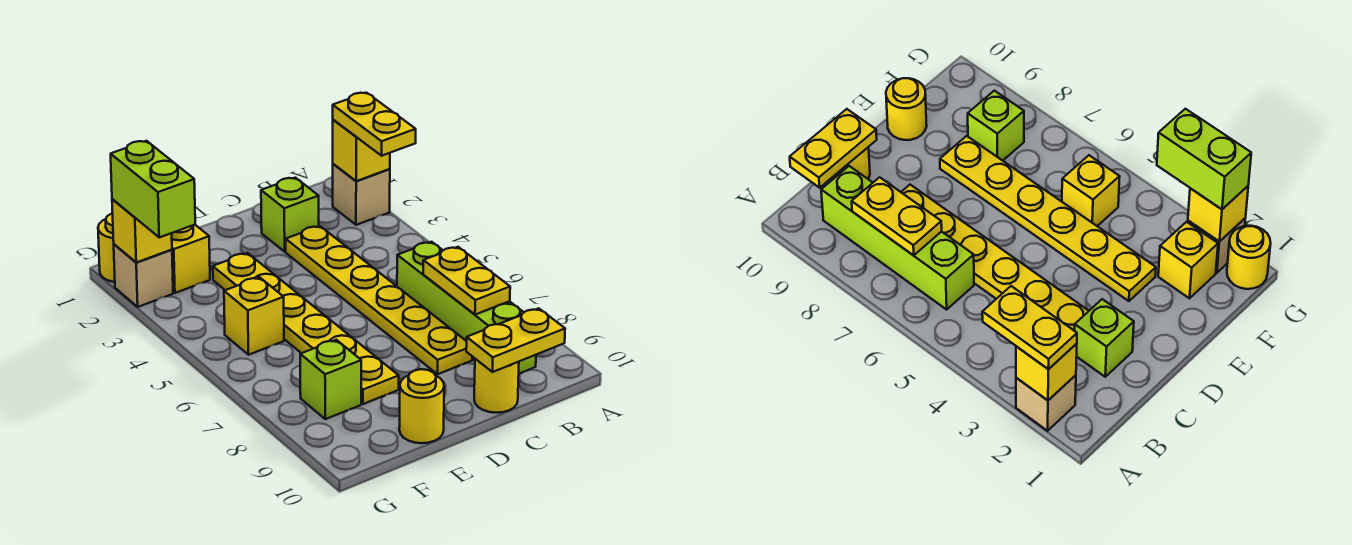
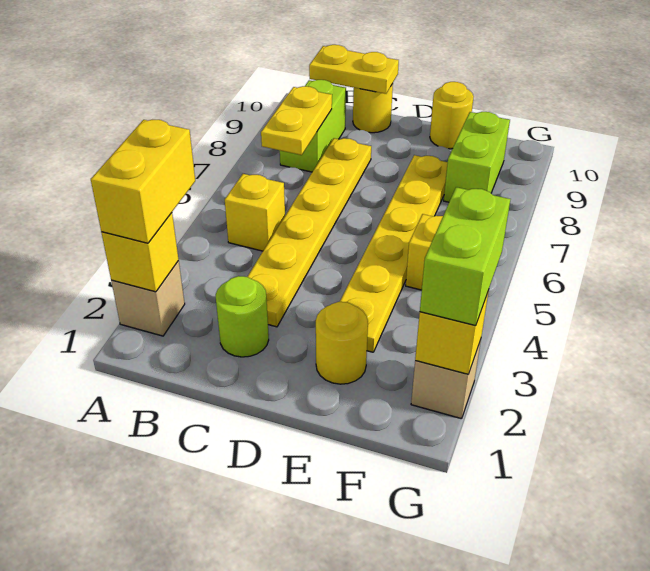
yellow 1x2 plate [333,93,416,156] -> yellow 1x2 brick [91,120,195,243]
lime 1x4 brick [397,242,536,374] -> lime 1x2 brick [280,80,346,172]
lime 1x1 brick [261,178,319,252] -> lime 1x1 round brick [216,276,269,357]
yellow 1x1 brick [172,225,210,293] -> yellow 1x1 brick moved to [225,174,285,251]
lime 1x1 brick [300,340,361,419] -> lime 1x2 brick [444,112,510,202]
yellow 1x1 round brick [98,213,115,282] -> yellow 1x1 round brick moved to [316,302,368,384]

